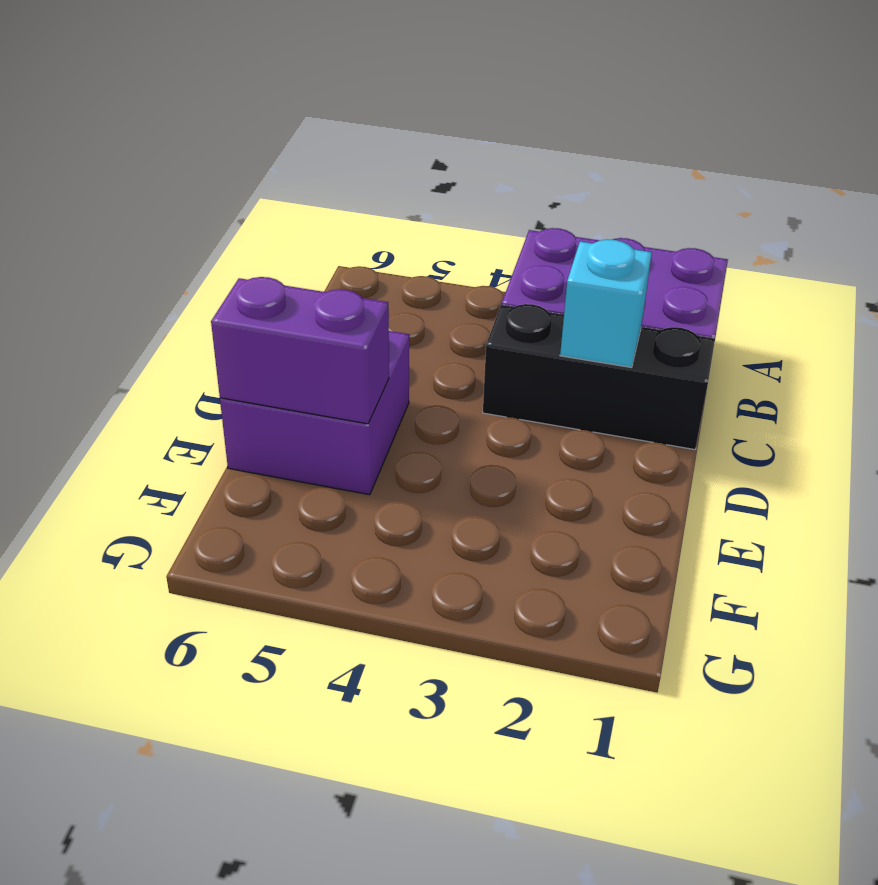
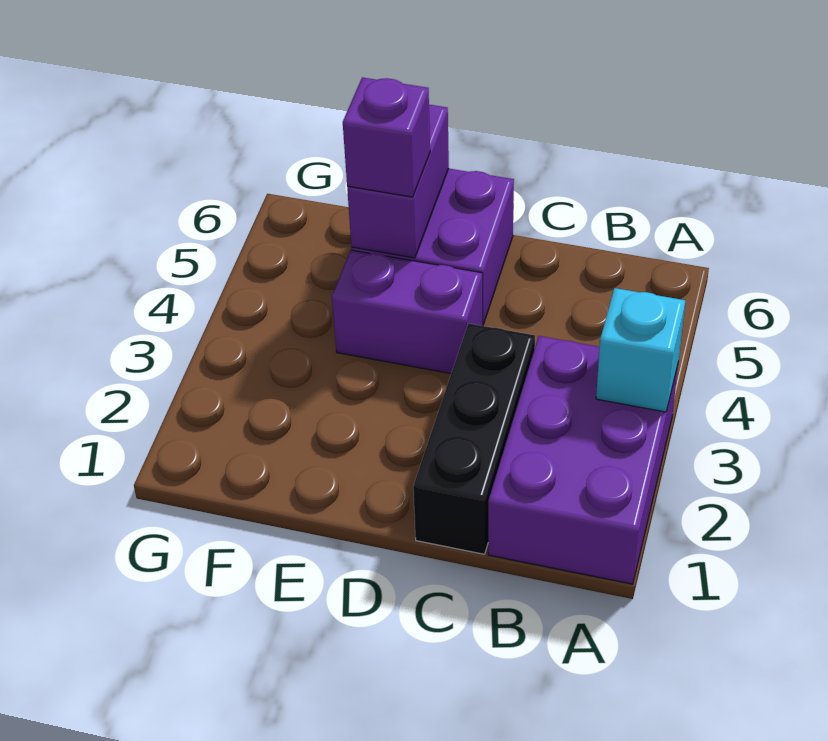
cyan 1x1 brick [560,239,652,367] -> cyan 1x1 brick moved to [596,288,685,412]
none -> purple 1x2 brick [332,250,482,374]
none -> purple 1x1 brick [343,77,430,197]

